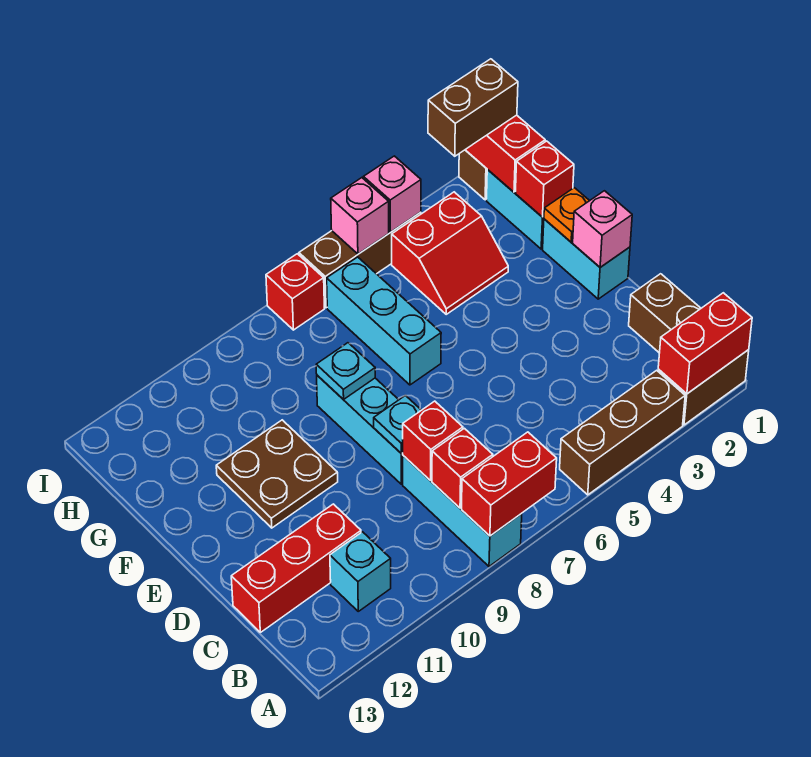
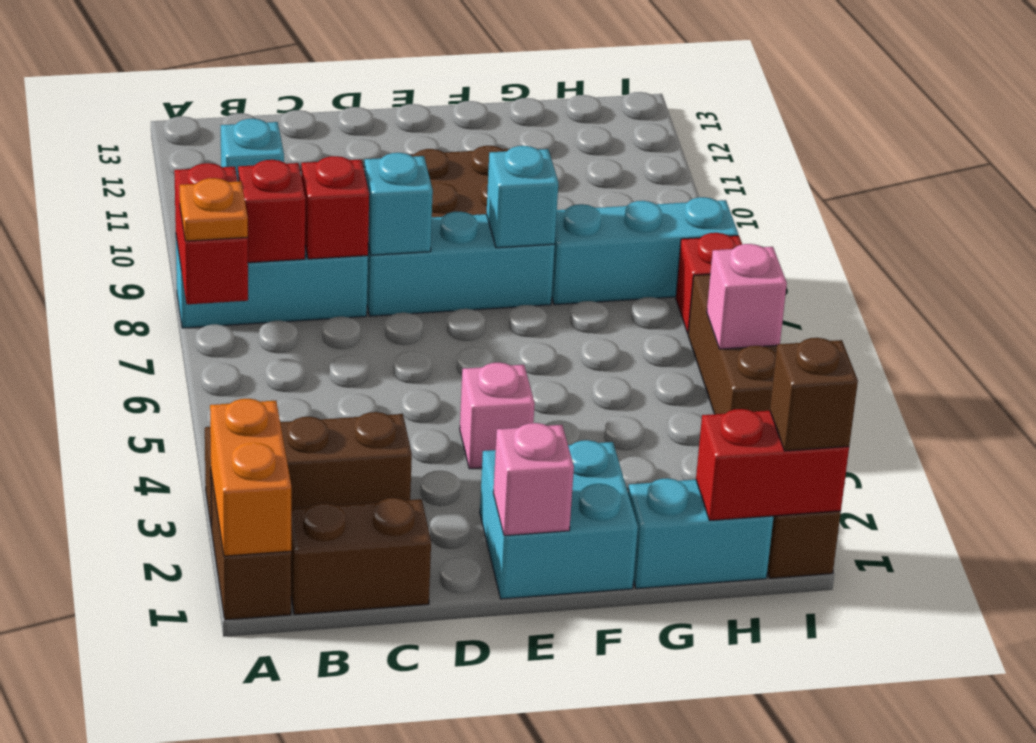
red 1x2 brick [658,293,752,394] -> orange 1x2 brick [210,399,291,556]
brown 1x3 brick [560,370,685,495] -> brown 1x3 brick turned to [205,412,412,530]
red 1x3 brick [231,504,361,632] -> none
cyan 1x1 plate [374,395,421,453] -> cyan 1x1 brick [364,153,433,255]
cyan 1x2 brick [543,219,630,299] -> cyan 2x2 brick [480,440,638,599]
orange 1x1 plate [544,188,589,242] -> orange 1x1 plate moved to [180,178,248,241]
cyan 1x3 brick [327,257,441,385] -> cyan 1x3 brick moved to [552,197,738,305]
cyan 1x1 plate [316,343,375,400] -> cyan 1x1 brick [487,146,558,248]
red 1x1 brick [515,141,574,217] -> none
red 2x2 slope [392,192,508,314] -> none
brown 1x2 brick [428,59,518,156] -> brown 1x1 brick [770,338,858,451]
pink 1x1 brick [363,156,421,232] -> pink 1x1 brick moved to [460,363,535,469]

